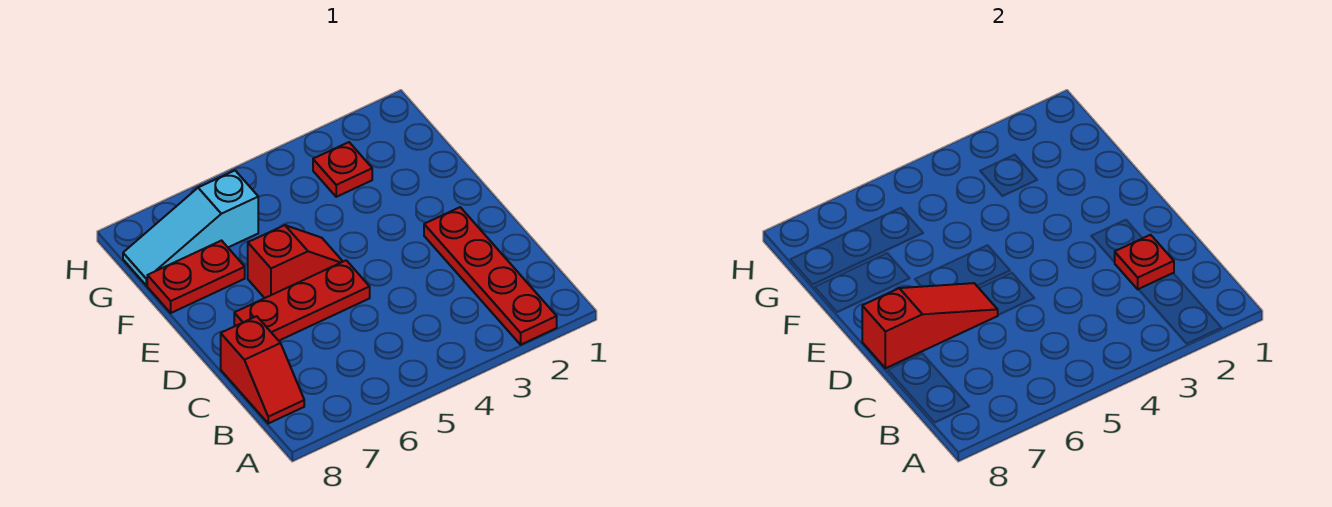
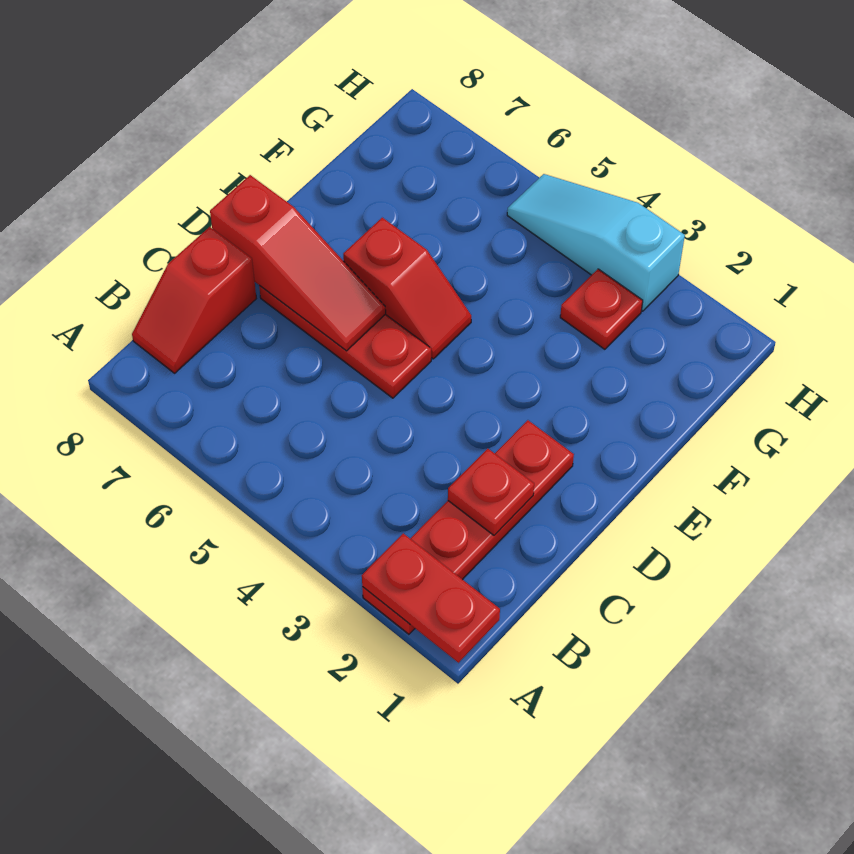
red 1x2 plate [147,241,245,313] -> red 1x2 plate moved to [362,533,500,663]
cyan 1x3 slope [123,171,258,285] -> cyan 1x3 slope moved to [507,174,685,311]

